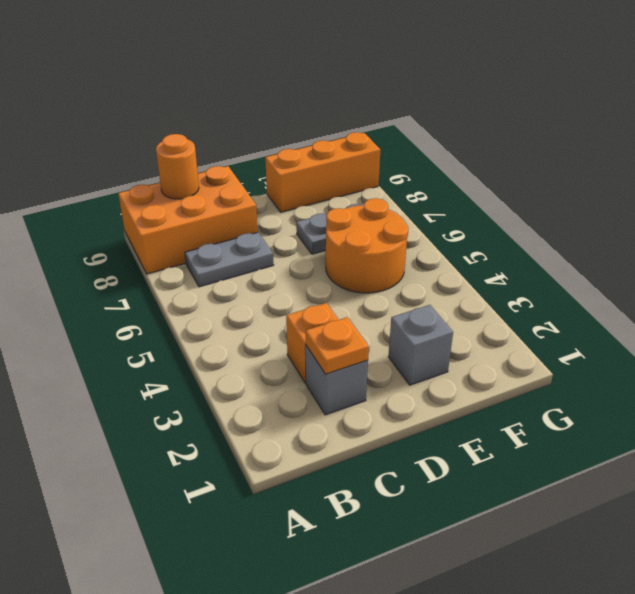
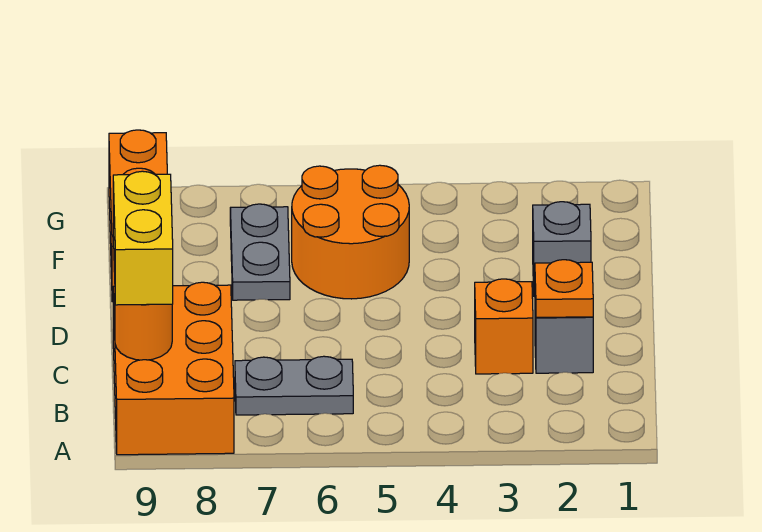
grey 1x2 plate [185,232,274,287] -> grey 1x2 plate turned to [235,356,353,415]
none -> yellow 1x2 brick [113,171,173,305]

